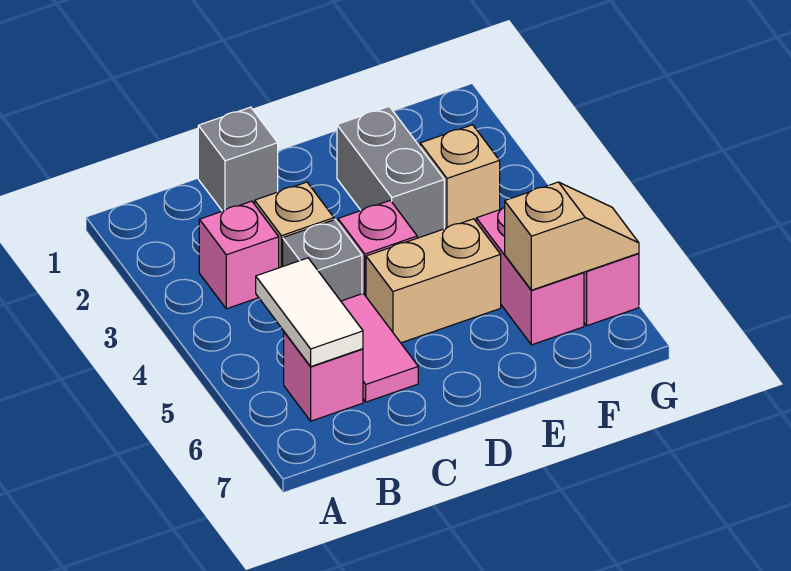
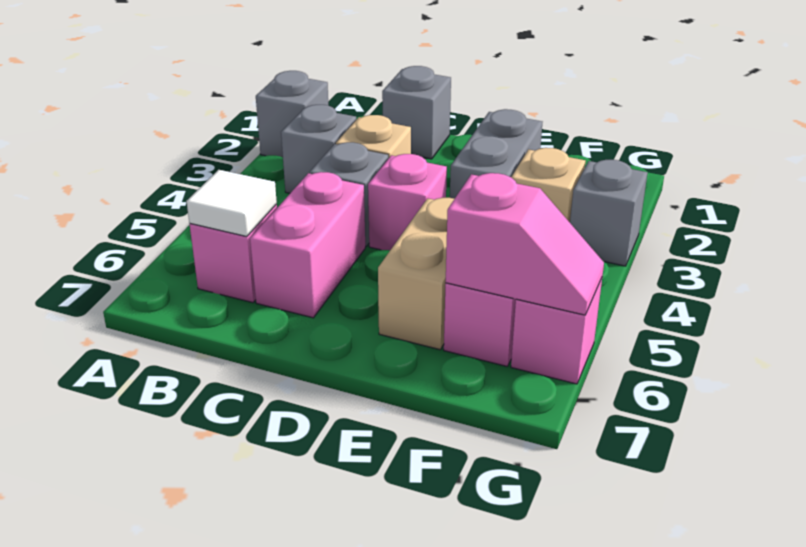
none -> grey 1x1 brick [256,71,328,158]
pink 1x1 brick [199,201,279,309] -> grey 1x1 brick [281,105,356,193]
white 1x2 tile [256,258,363,366] -> white 1x1 tile [186,170,277,237]
pink 1x2 tile [341,294,418,402] -> pink 1x2 brick [250,172,365,318]
tan 1x2 brick [366,219,501,343] -> tan 1x2 brick turned to [378,198,454,350]
tan 1x2 slope [505,182,639,290] -> pink 1x2 slope [446,173,604,315]
none -> grey 1x1 brick [570,160,648,266]

